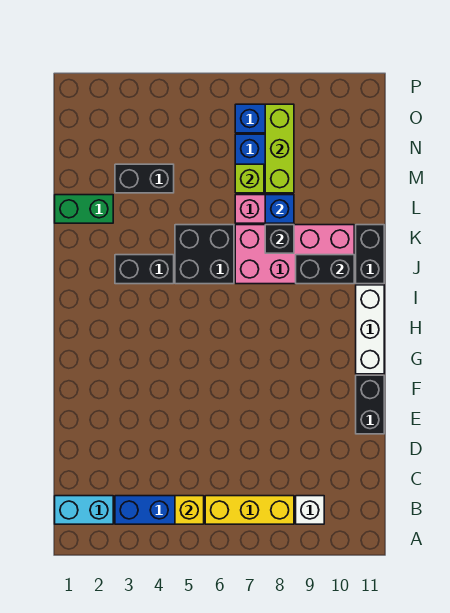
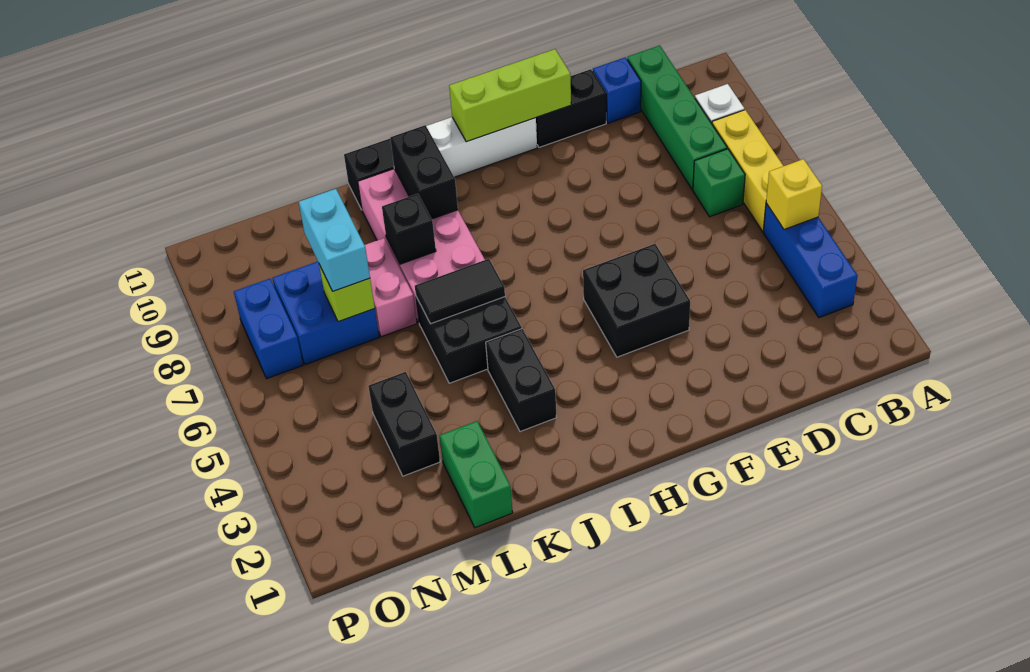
cyan 1x2 brick [55,496,113,524] -> cyan 1x2 brick moved to [299,189,370,291]
none -> green 1x1 brick [693,149,745,217]
none -> green 1x4 brick [627,45,727,190]
none -> black 2x2 brick [583,244,690,357]
none -> black 1x2 tile [415,259,505,324]
blue 1x1 brick [265,195,294,223] -> blue 1x1 brick moved to [593,57,641,123]
lime 1x3 brick [265,104,294,193] -> lime 1x3 brick moved to [449,49,571,142]

